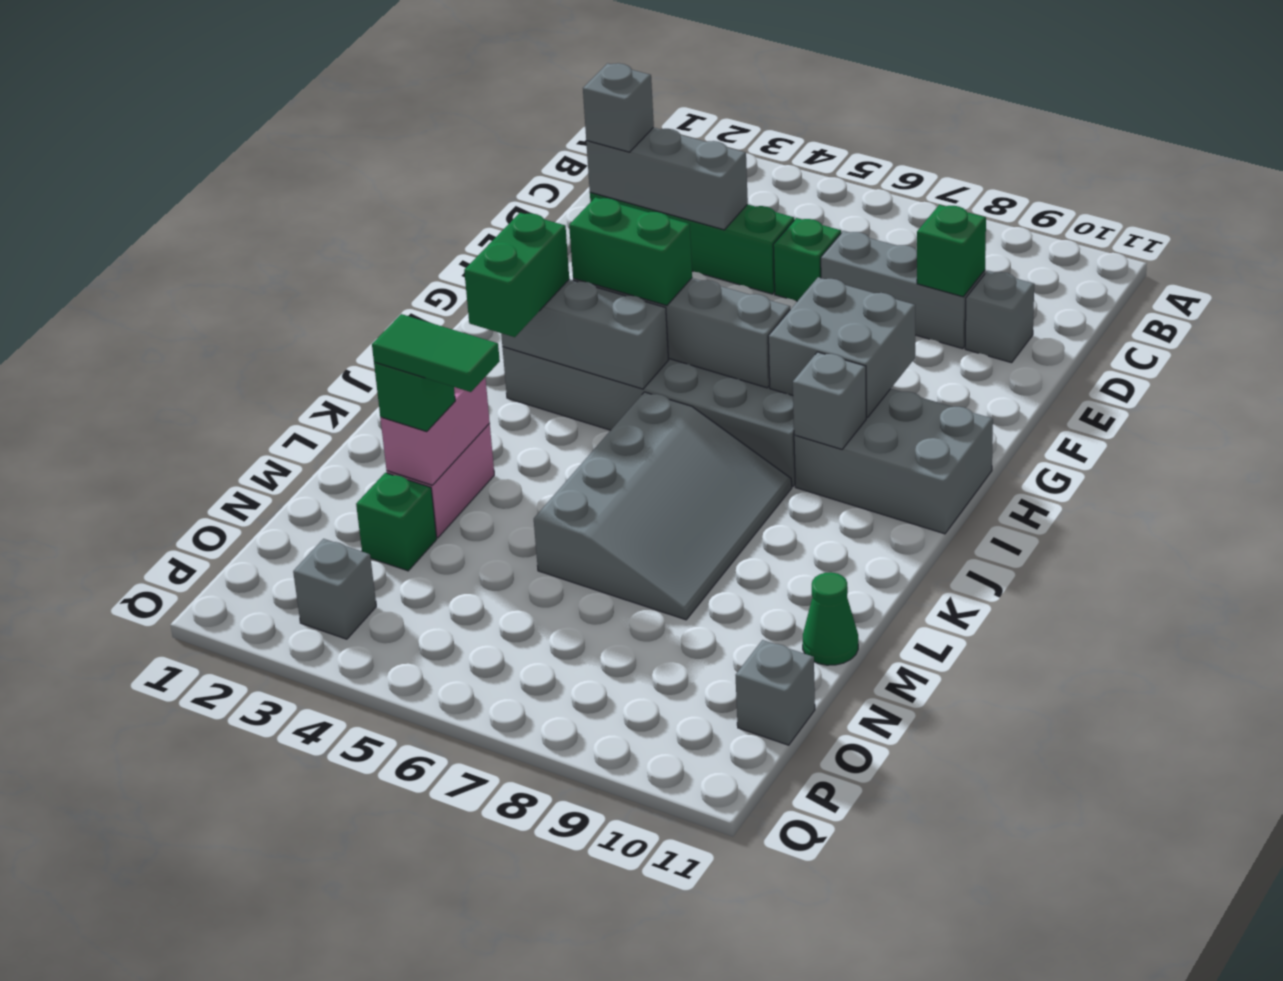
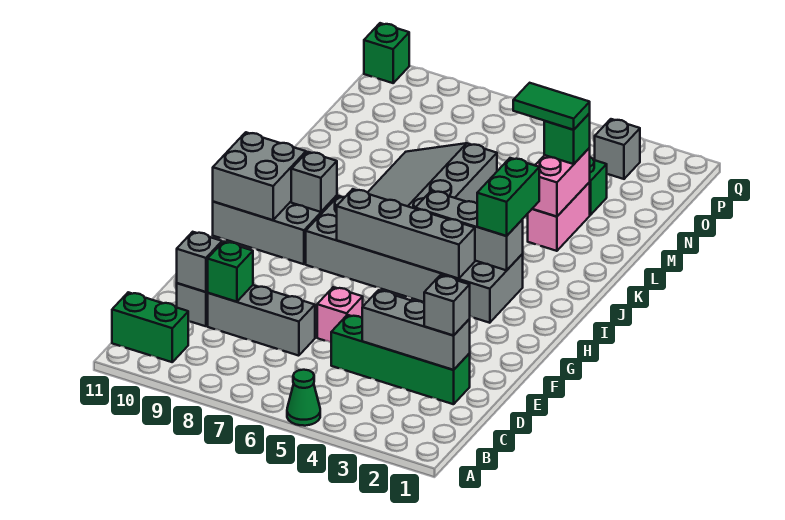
green 1x1 brick [773,218,841,301] -> green 1x1 brick moved to [364,23,409,83]
none -> pink 1x1 brick [317,287,363,342]
grey 2x2 brick [768,277,915,418] -> grey 2x2 brick moved to [213,132,306,220]
green 1x2 brick [569,197,692,306] -> green 1x2 brick moved to [112,292,188,362]
green 1x1 cone [803,572,858,665] -> green 1x1 cone moved to [287,370,320,426]
grey 1x1 brick [736,640,815,745] -> grey 1x1 brick moved to [177,232,222,292]

